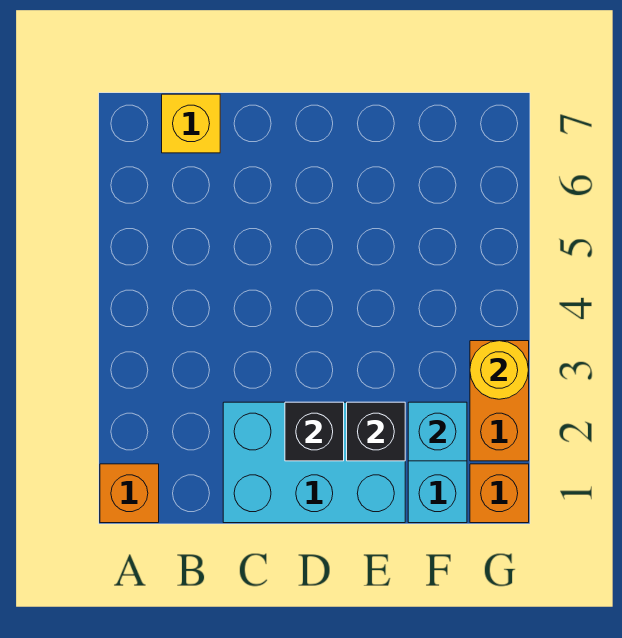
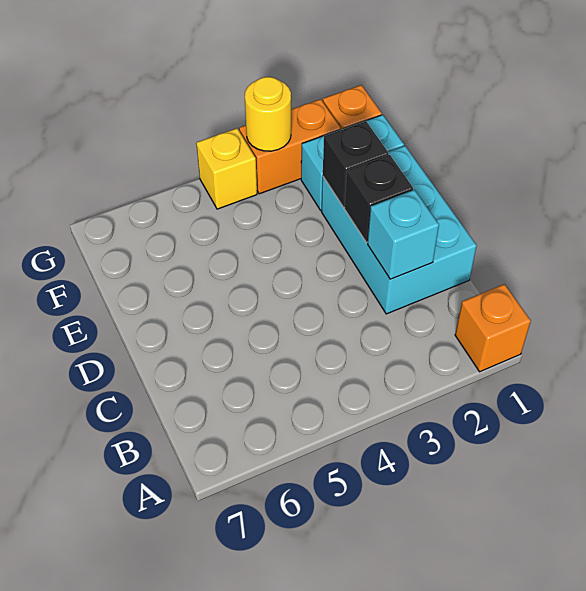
yellow 1x1 brick [162,94,220,153] -> yellow 1x1 brick moved to [196,128,257,209]
cyan 1x1 brick [408,402,467,461] -> cyan 1x1 brick moved to [367,190,439,279]

